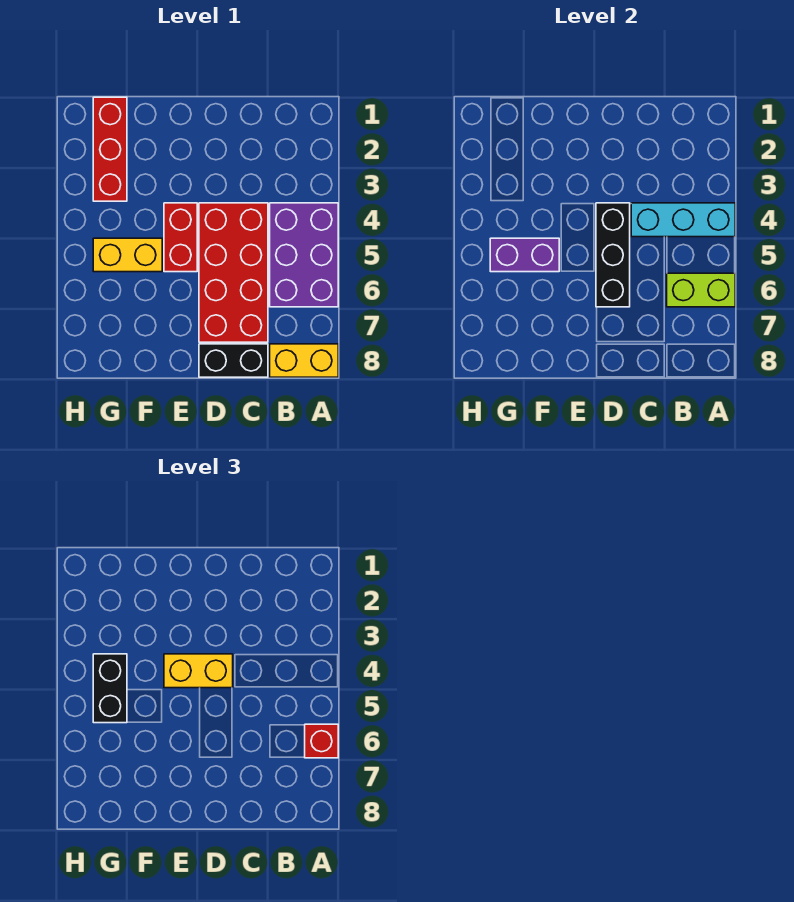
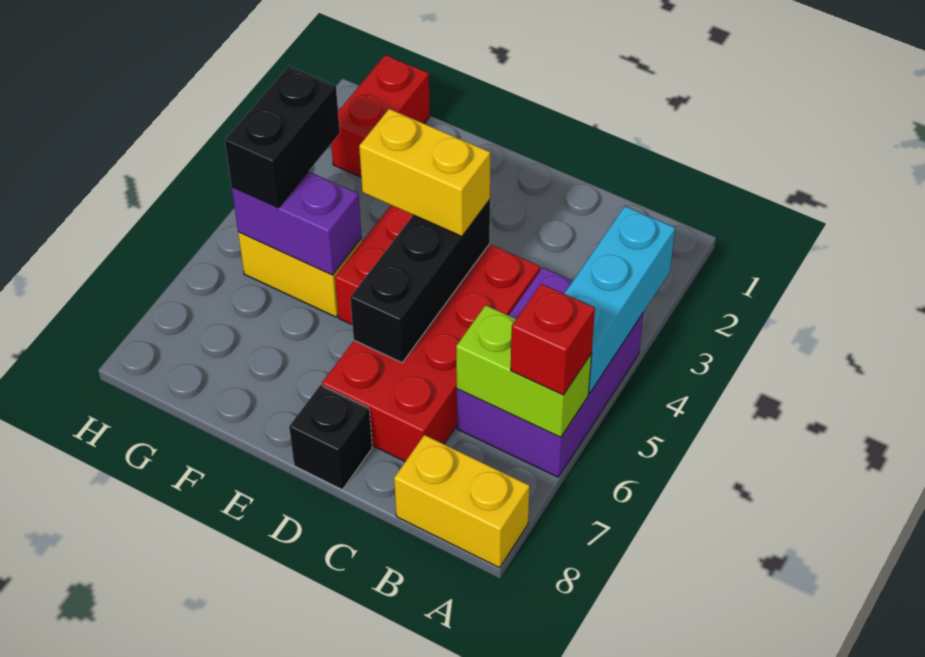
cyan 1x3 brick [631,203,735,237] -> cyan 1x3 brick turned to [564,206,675,393]
black 1x2 brick [199,344,268,377] -> black 1x1 brick [289,385,372,489]
red 1x3 brick [93,97,127,201] -> red 1x2 brick [331,55,430,177]

